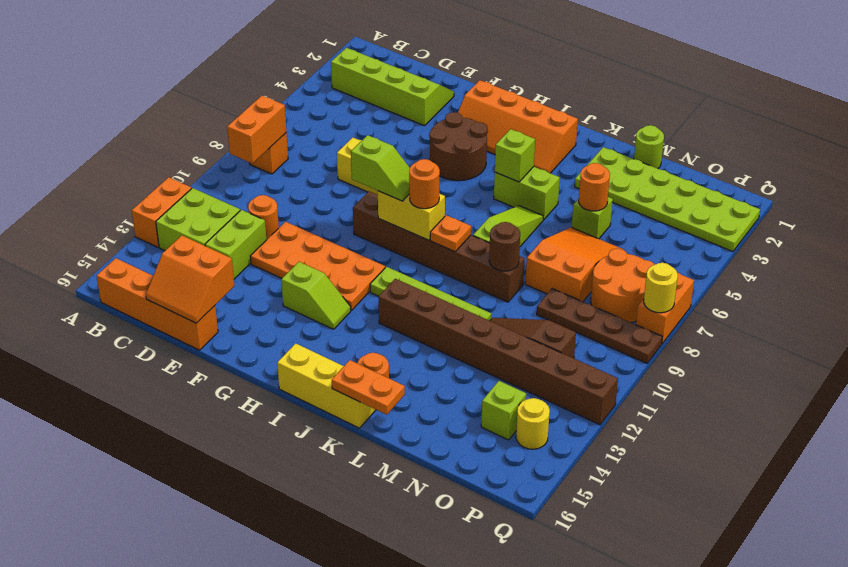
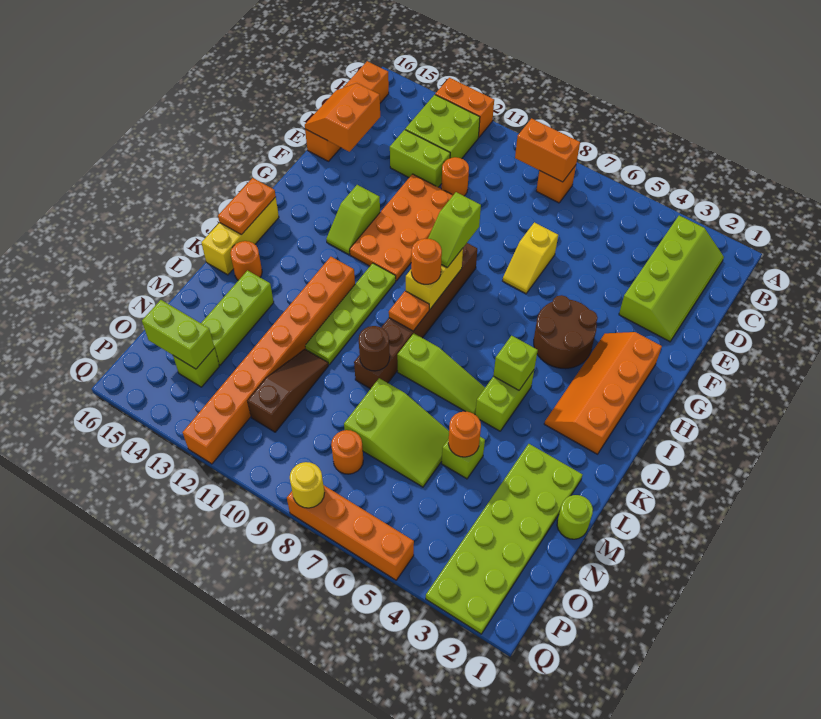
brown 1x8 brick [378,279,618,425] -> orange 1x8 brick [183,257,355,464]
orange 1x2 plate [332,360,405,415] -> orange 1x2 plate moved to [218,178,276,235]
none -> lime 1x3 brick [201,270,274,365]
orange 2x3 slope [525,227,622,302] -> lime 2x3 slope [344,378,449,487]
brown 1x4 plate [537,289,662,363] -> none
orange 2x2 round brick [591,248,655,323] -> orange 1x1 round brick [331,430,363,474]
none -> lime 1x2 brick [142,300,214,369]
yellow 1x1 round brick [516,398,550,449] -> none
orange 1x2 brick [636,273,694,344] -> orange 1x4 brick [287,485,414,580]

